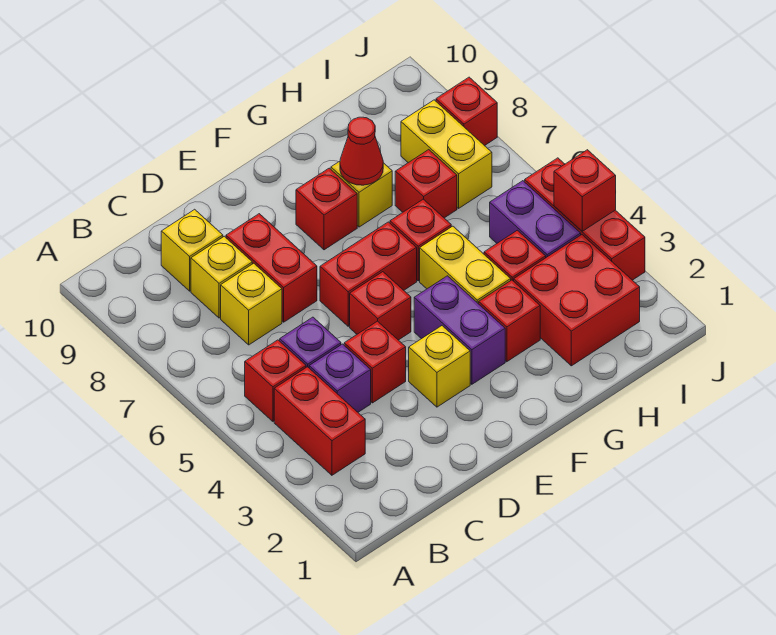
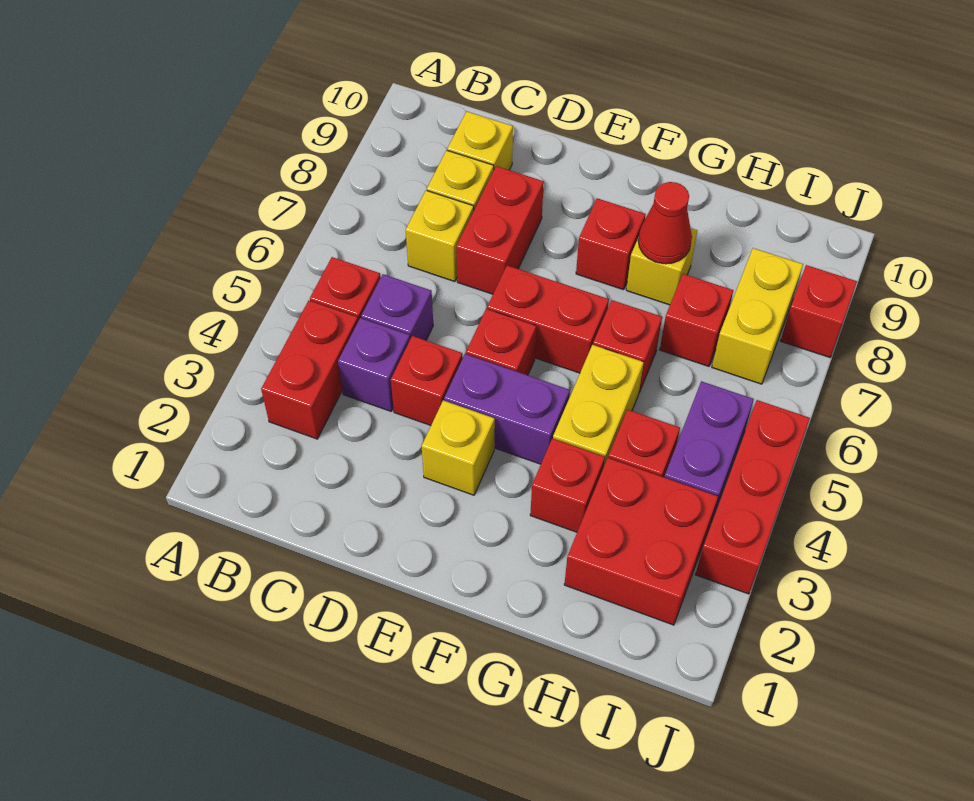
purple 1x2 brick [414,276,505,384] -> purple 1x2 brick turned to [444,354,570,464]
red 1x1 brick [554,150,616,231] -> none

